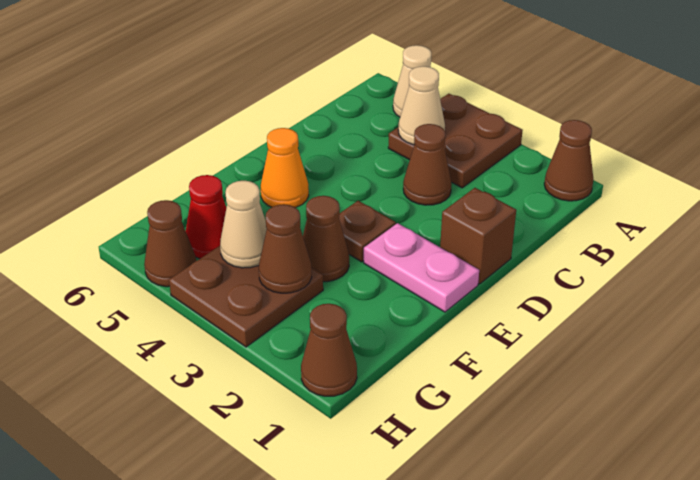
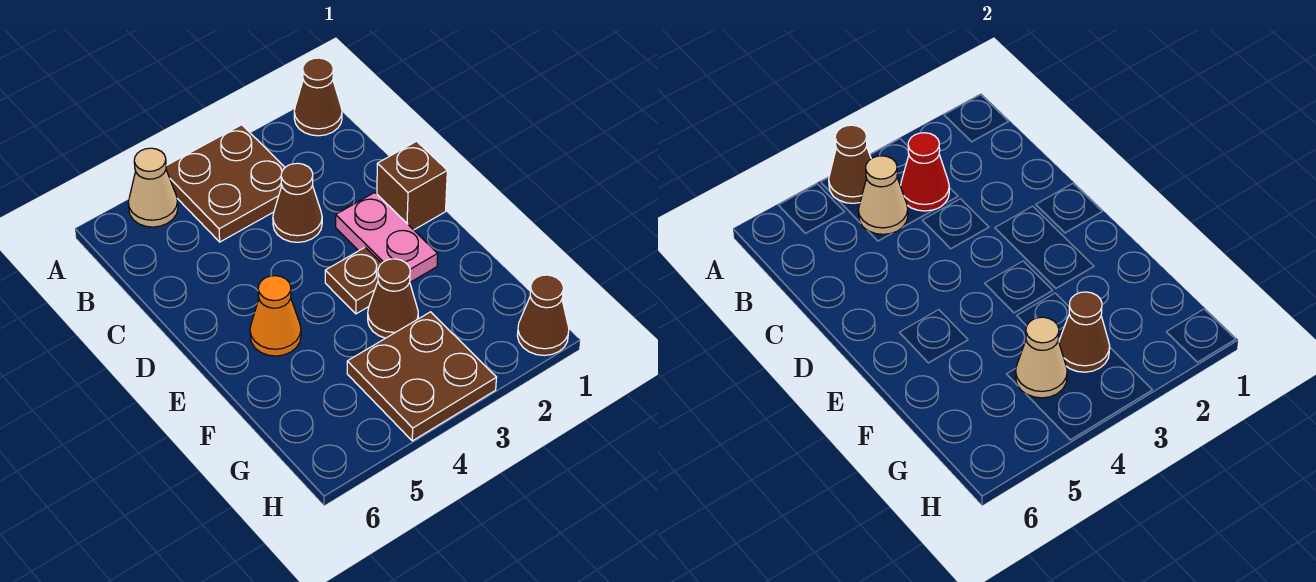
pink 1x2 plate [364,223,479,312] -> pink 1x2 plate turned to [336,193,438,282]
red 1x1 cone [186,175,227,259] -> red 1x1 cone moved to [900,133,949,211]
brown 1x1 cone [144,200,196,287] -> brown 1x1 cone moved to [829,125,871,203]

